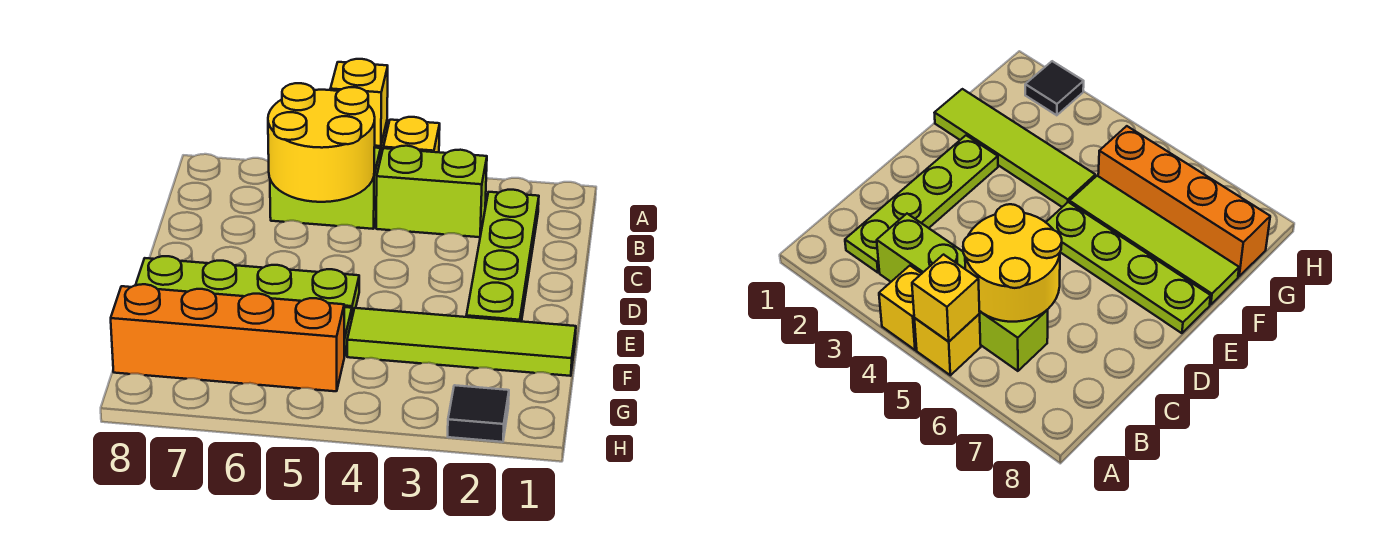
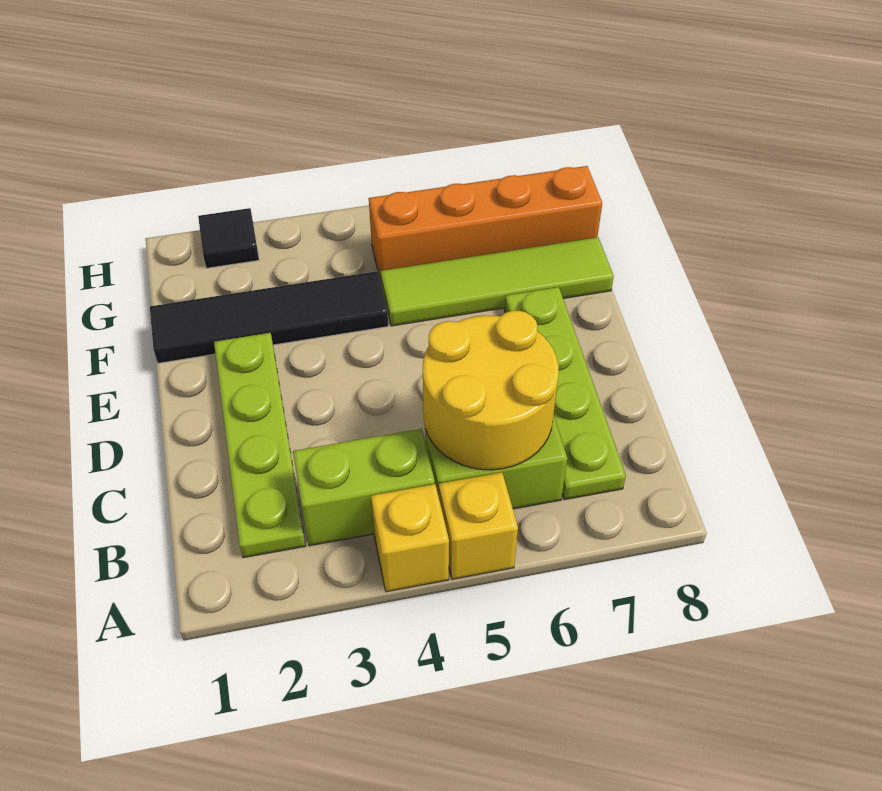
yellow 1x1 brick [330,59,388,146] -> none
lime 1x4 plate [136,256,359,316] -> lime 1x4 plate turned to [504,287,626,500]
lime 1x4 tile [347,308,576,376] -> black 1x4 tile [150,271,388,363]

